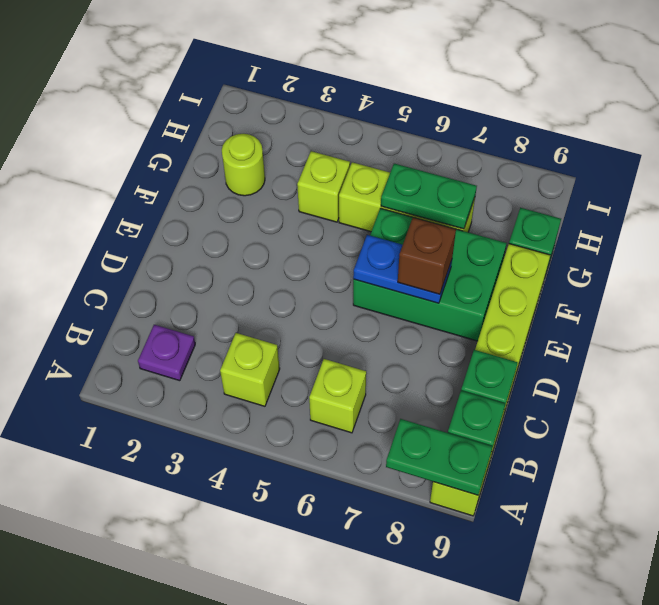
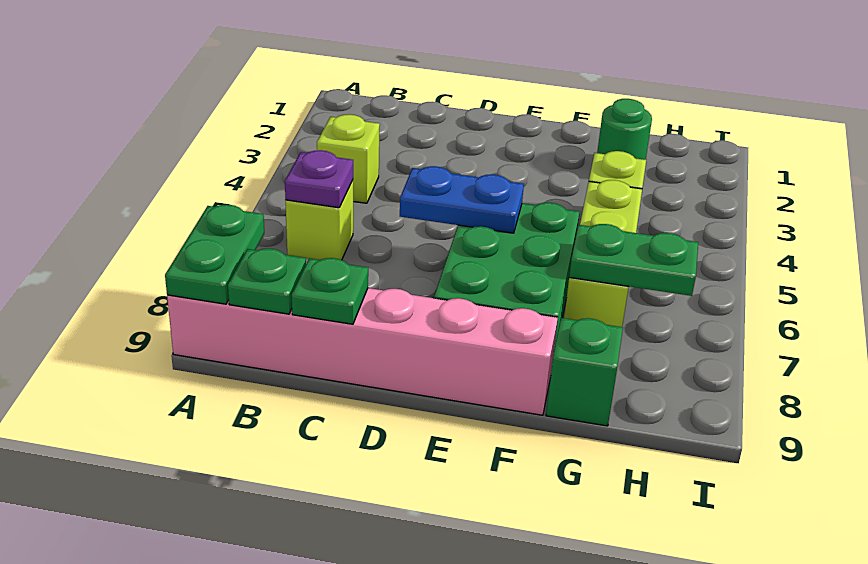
lime 1x6 brick [430,244,550,516] -> pink 1x6 brick [167,288,558,415]
purple 1x1 plate [138,325,195,381] -> purple 1x1 plate moved to [285,150,353,208]
blue 1x2 plate [353,235,452,303] -> blue 1x2 plate turned to [400,166,524,233]
brown 1x1 brick [398,218,456,294] -> none
lime 1x1 round brick [222,134,265,196] -> green 1x1 round brick [597,99,652,160]
green 1x2 plate [381,164,477,229] -> green 1x2 plate turned to [569,224,698,296]

